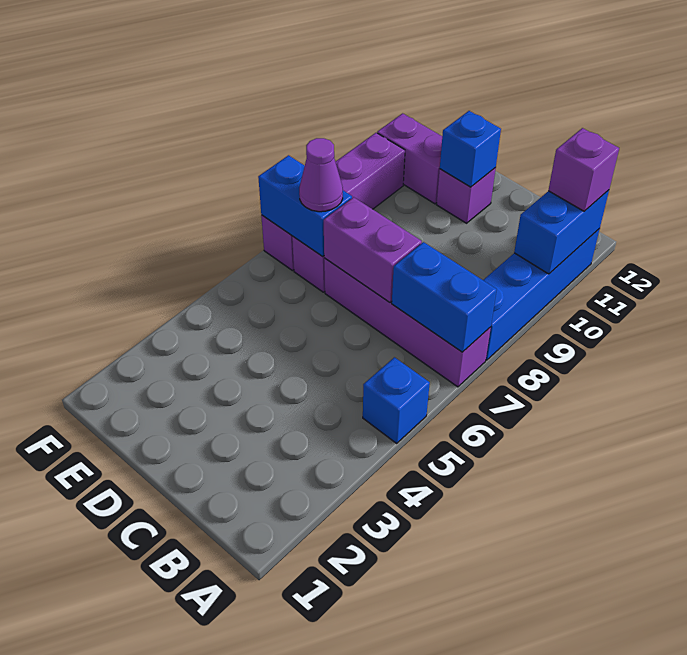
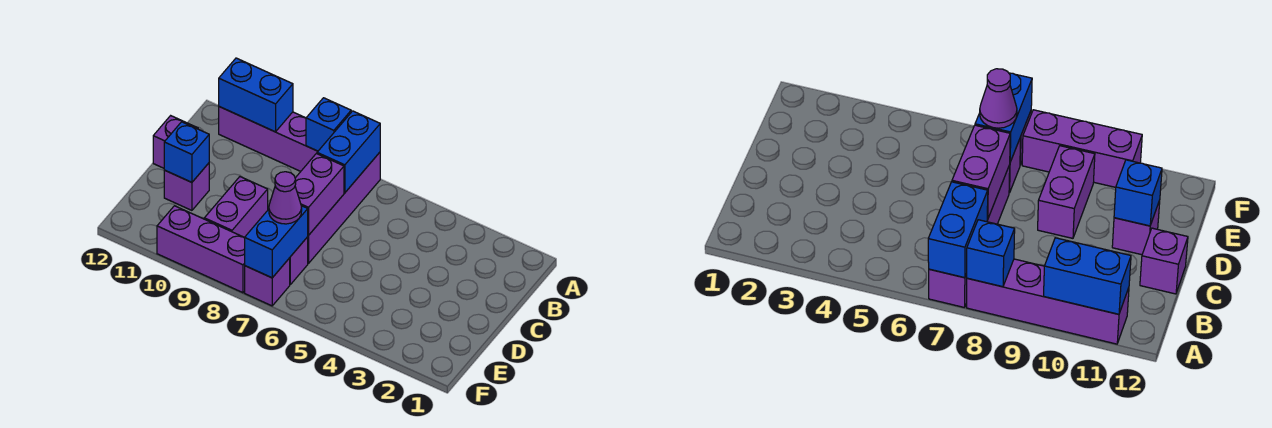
blue 1x1 brick [363,357,430,443] -> blue 1x1 brick moved to [306,98,351,151]
blue 1x4 brick [483,229,600,360] -> purple 1x4 brick [219,107,318,171]
purple 1x1 brick [548,128,619,211] -> purple 1x1 brick moved to [153,116,198,168]
purple 1x2 brick [377,113,442,204] -> purple 1x2 brick moved to [204,177,268,237]

